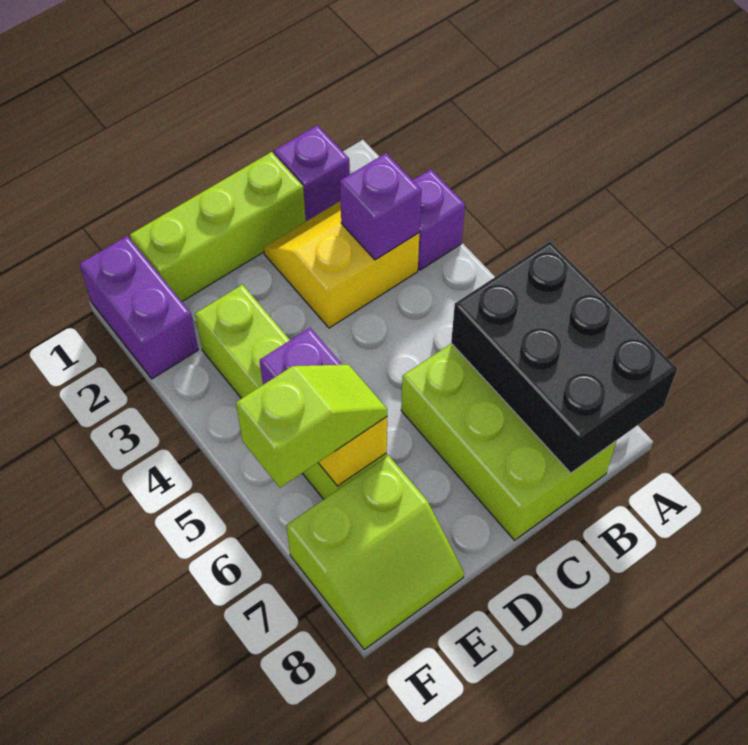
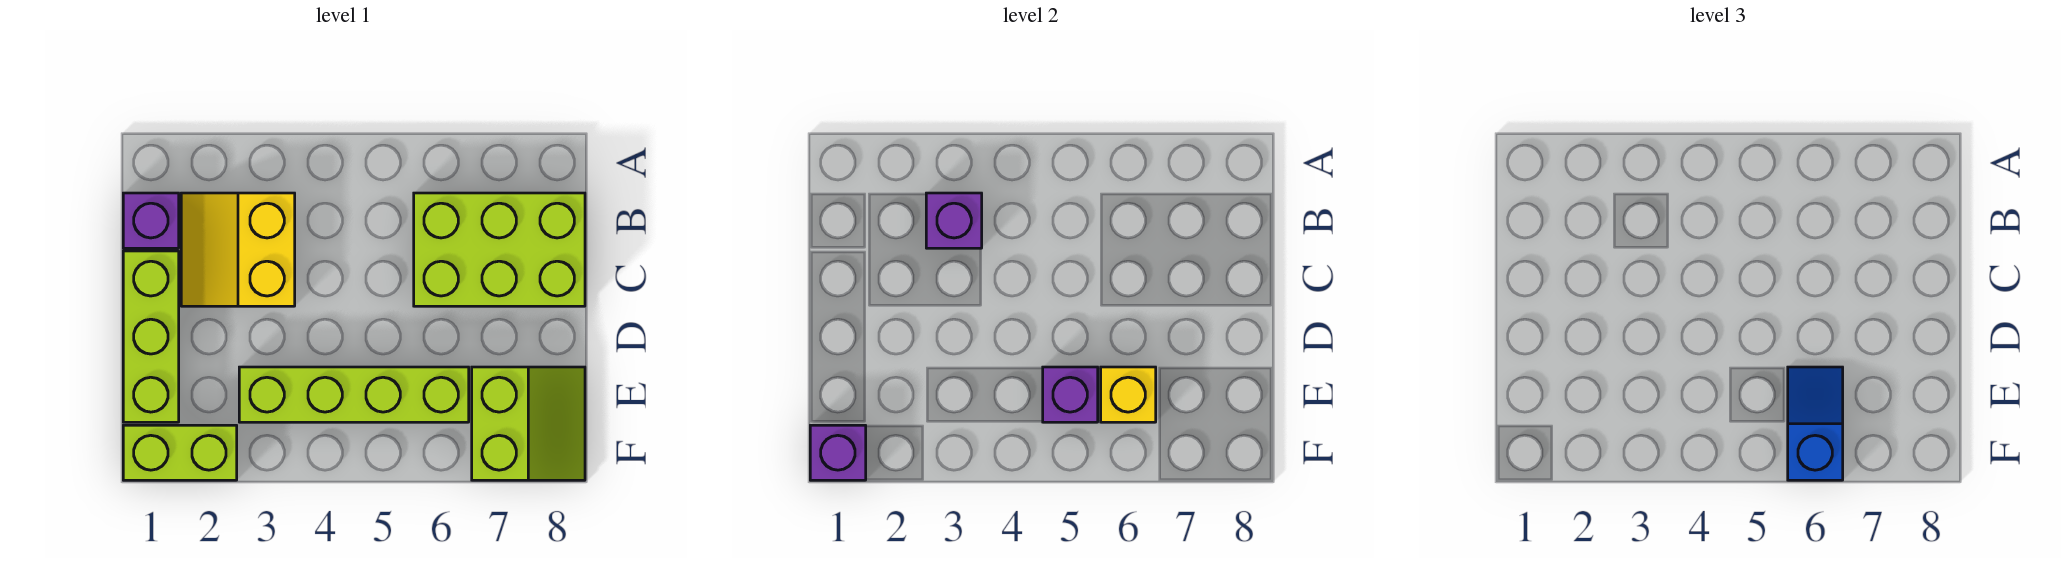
purple 1x1 brick [413,169,465,270] -> purple 1x1 brick moved to [810,425,866,480]
black 2x3 brick [451,242,677,473] -> none
lime 1x2 slope [236,365,387,488] -> blue 1x2 slope [1788,367,1843,480]
purple 1x2 brick [80,236,198,379] -> lime 1x2 brick [123,425,237,480]

